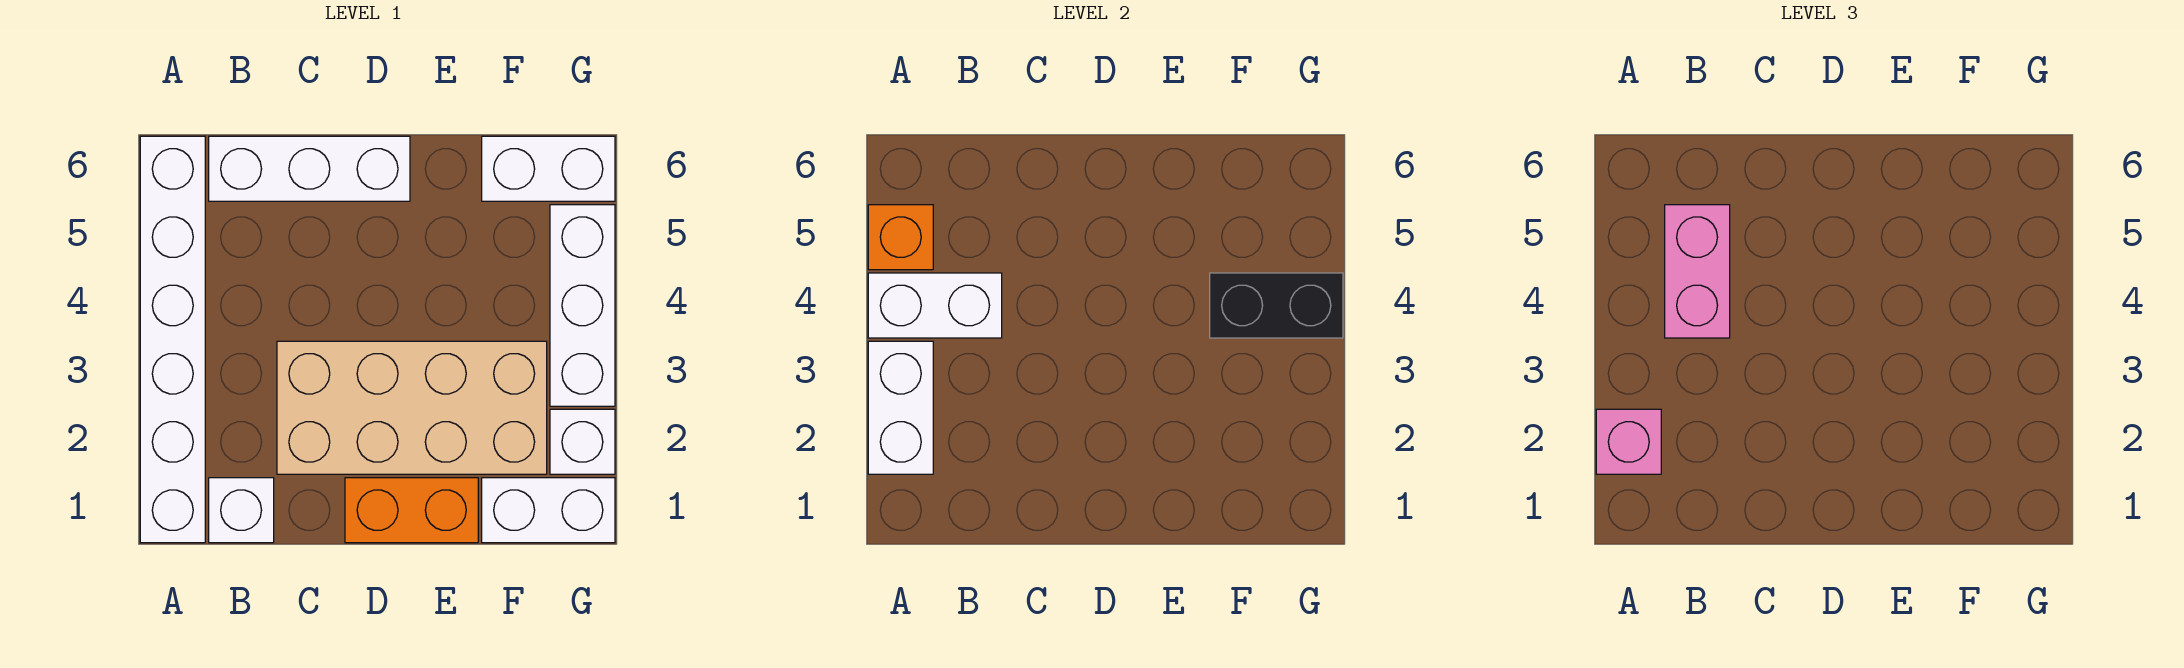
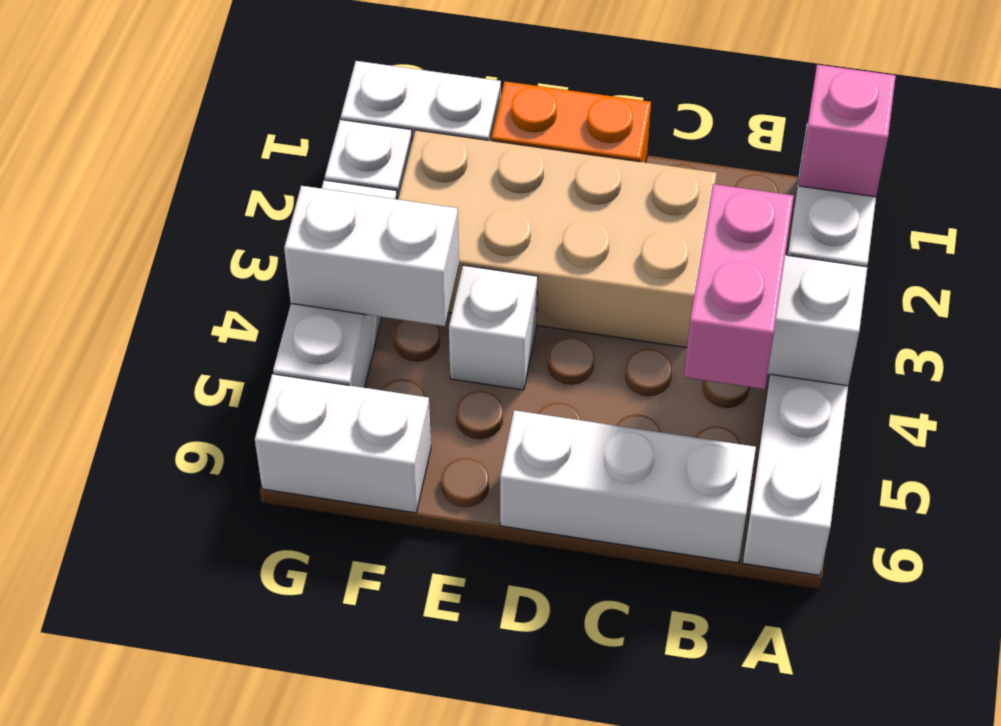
orange 1x1 brick [868,205,933,270] -> none
white 1x1 brick [209,478,274,543] -> white 1x1 brick moved to [449,265,538,390]
black 1x2 brick [1210,273,1343,338] -> white 1x2 brick [284,186,459,326]

